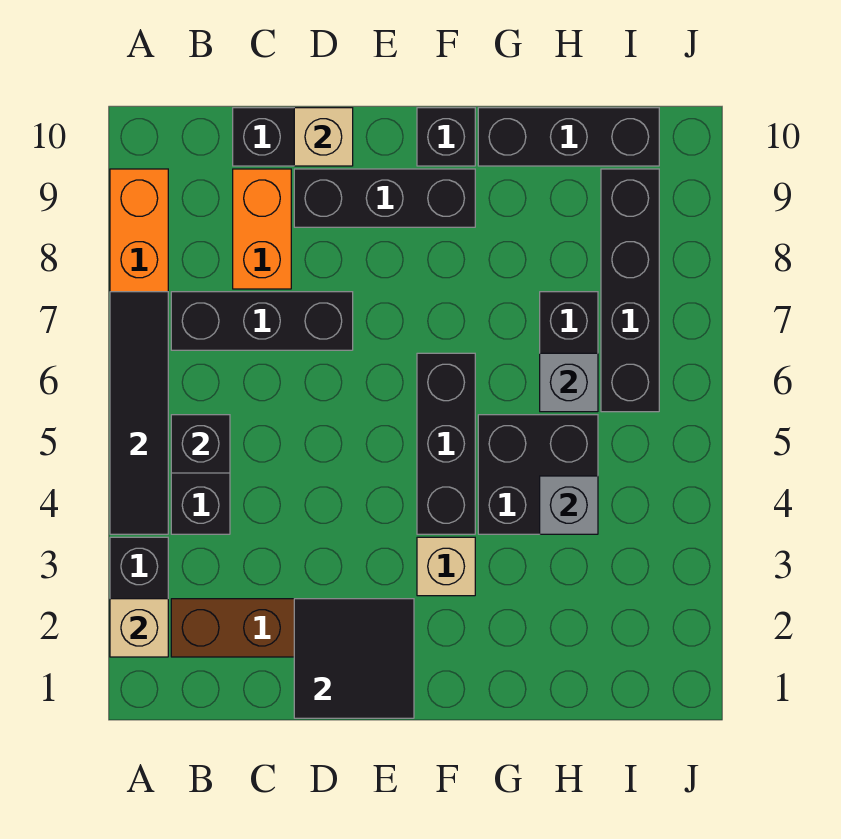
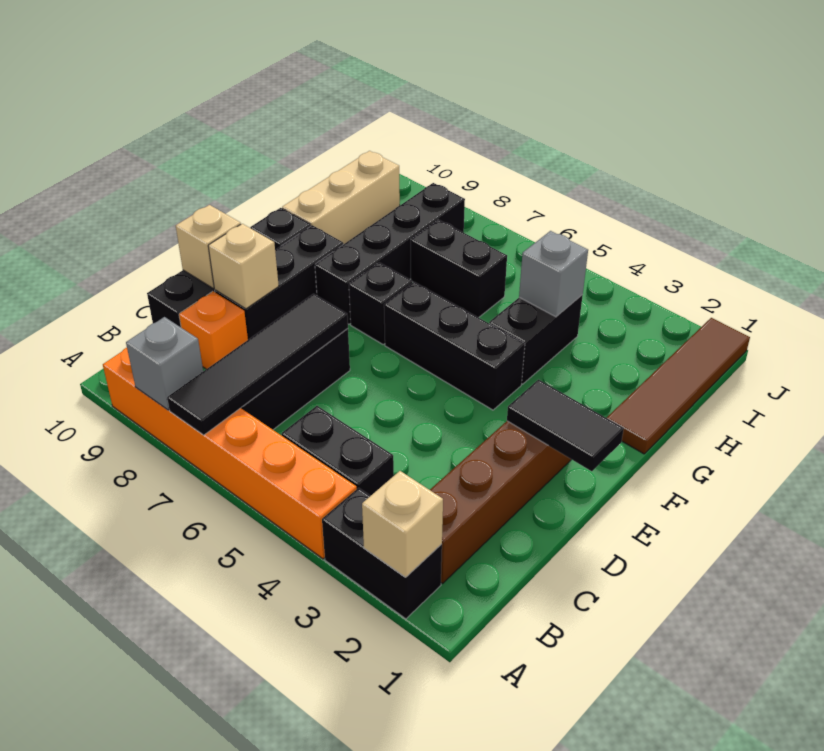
black 1x4 tile [110,292,168,534] -> black 1x4 tile turned to [167,294,348,435]
black 1x1 brick [171,415,230,473] -> black 1x1 brick moved to [349,263,412,344]
orange 1x2 brick [233,169,291,289] -> orange 1x1 brick [179,291,248,369]
black 2x2 tile [294,599,414,718] -> black 1x2 tile [507,380,624,471]
tan 1x1 brick [417,537,475,596] -> tan 1x1 brick moved to [208,224,279,309]
none -> brown 1x4 tile [607,318,750,454]
black 2x2 brick [478,415,598,534] -> black 1x2 brick [489,295,583,384]
black 1x3 brick [478,108,659,166] -> tan 1x3 brick [282,151,400,244]
grey 1x1 brick [540,353,598,412] -> grey 1x1 brick moved to [126,317,203,410]
black 1x4 brick [601,169,659,412] -> black 1x4 brick turned to [315,183,465,324]

